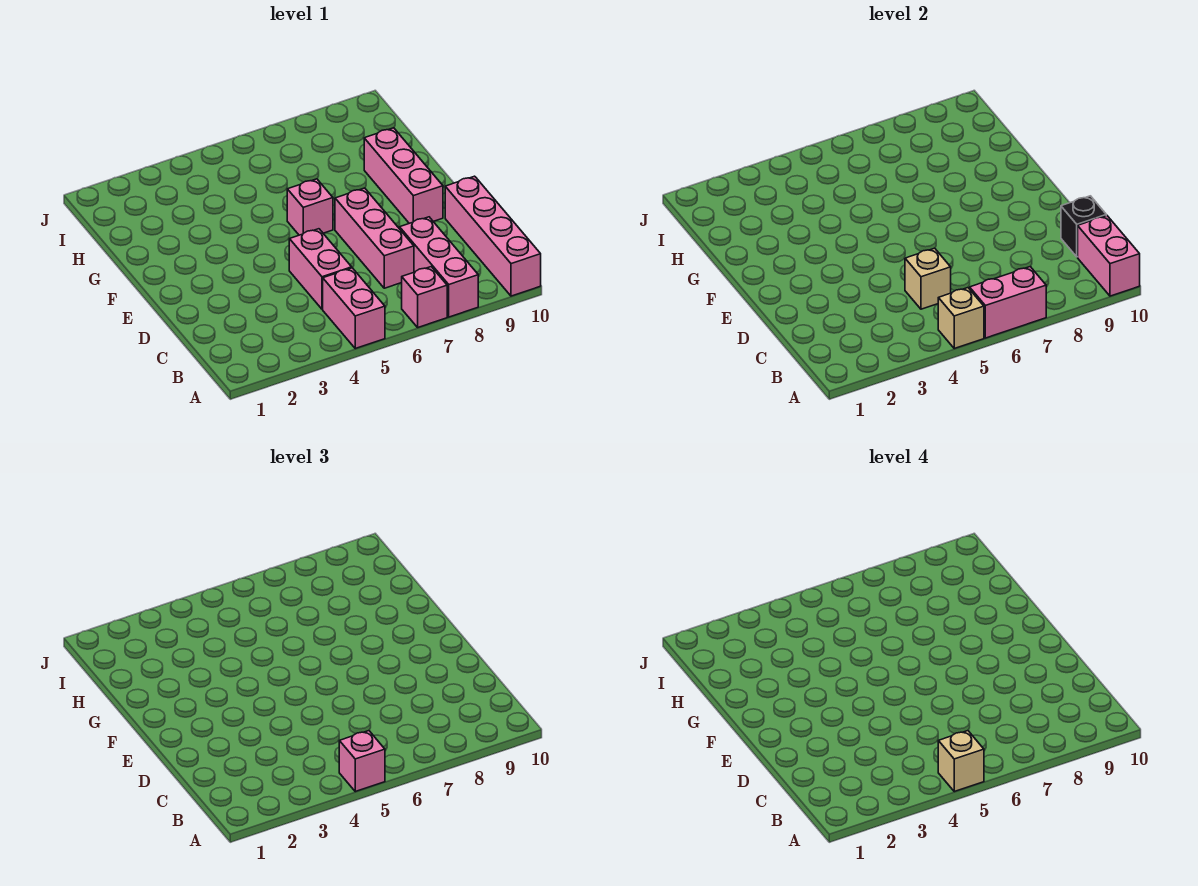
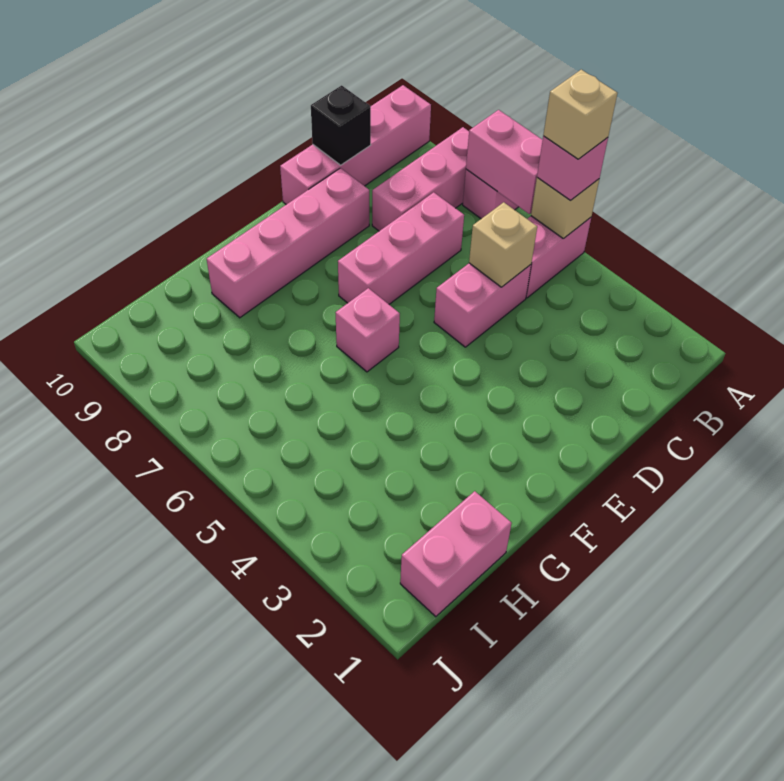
pink 1x2 brick [1078,216,1140,296] -> pink 1x2 brick moved to [400,491,512,617]
pink 1x3 brick [364,128,443,223] -> pink 1x4 brick [207,168,369,318]

